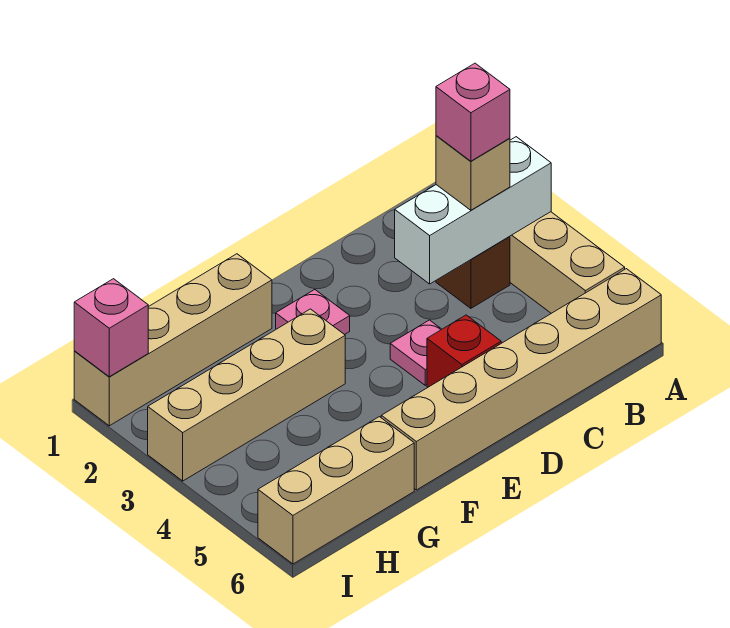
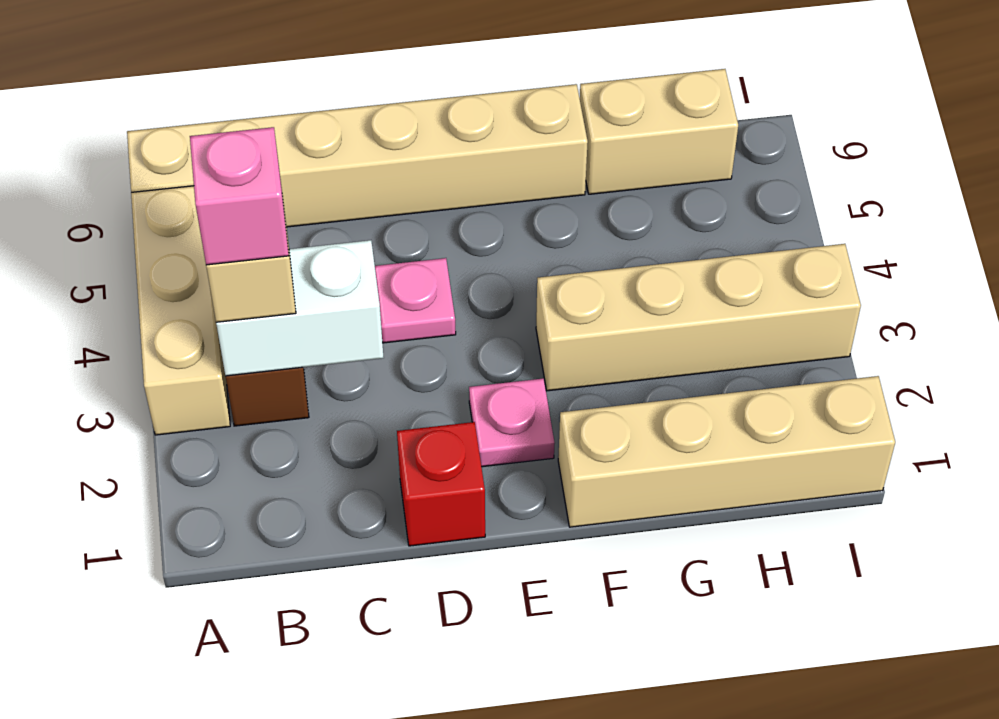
white 1x3 brick [395,137,551,284] -> white 1x2 brick [216,240,384,376]
red 1x1 brick [427,315,501,387] -> red 1x1 brick moved to [397,422,485,546]
tan 1x3 brick [258,417,414,564] -> tan 1x2 brick [580,69,738,194]
pink 1x1 brick [74,279,148,377] -> none

